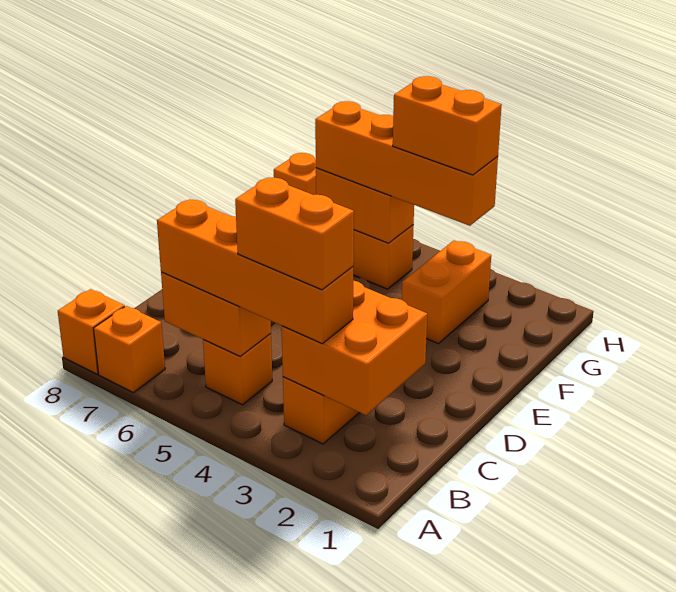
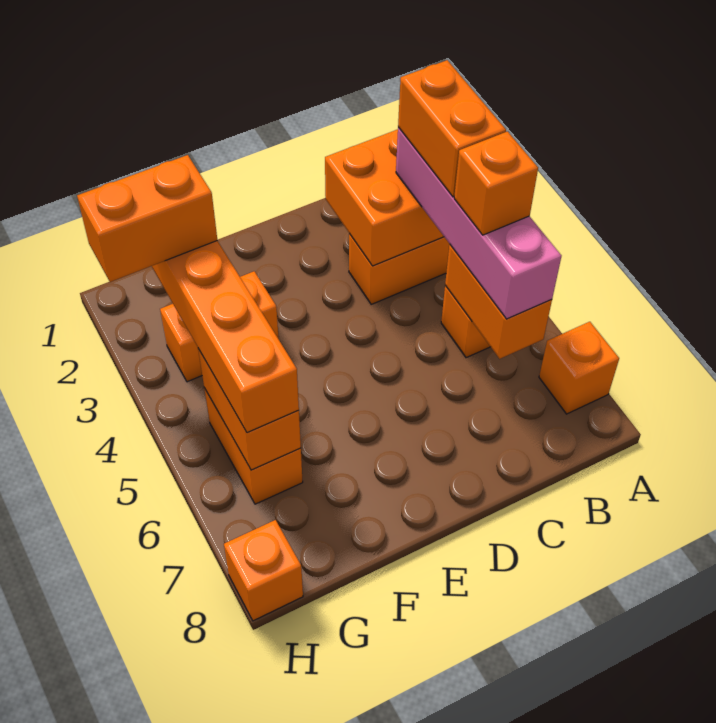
orange 1x1 brick [58,289,125,374] -> orange 1x1 brick moved to [454,131,538,235]
orange 1x4 brick [157,199,353,344] -> pink 1x4 brick [396,127,562,319]
orange 1x2 brick [393,76,502,175] -> orange 1x2 brick turned to [77,155,217,282]

